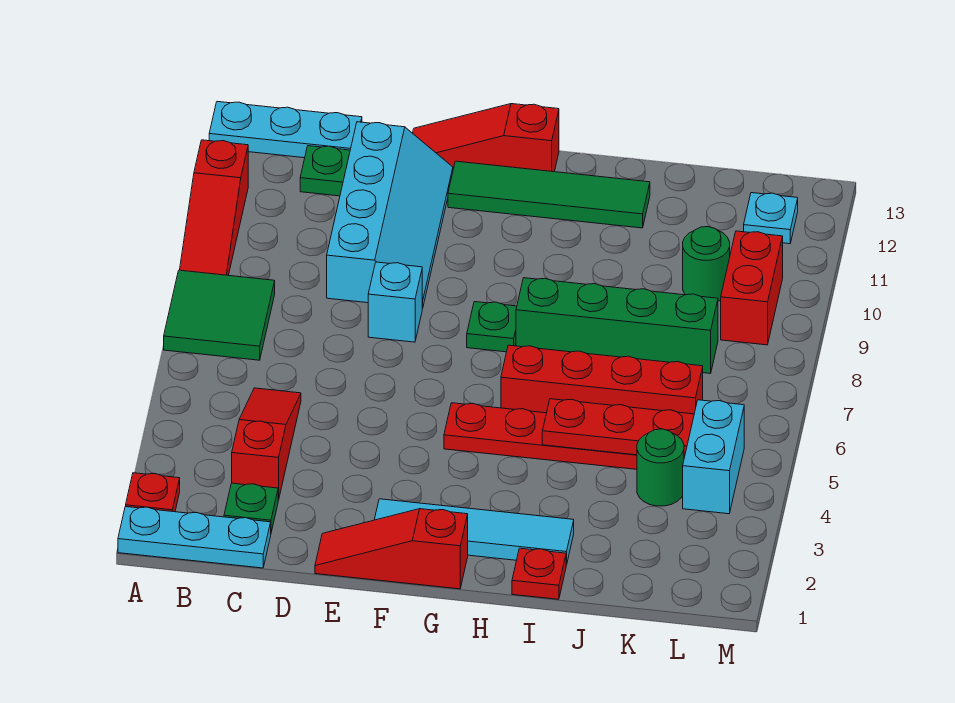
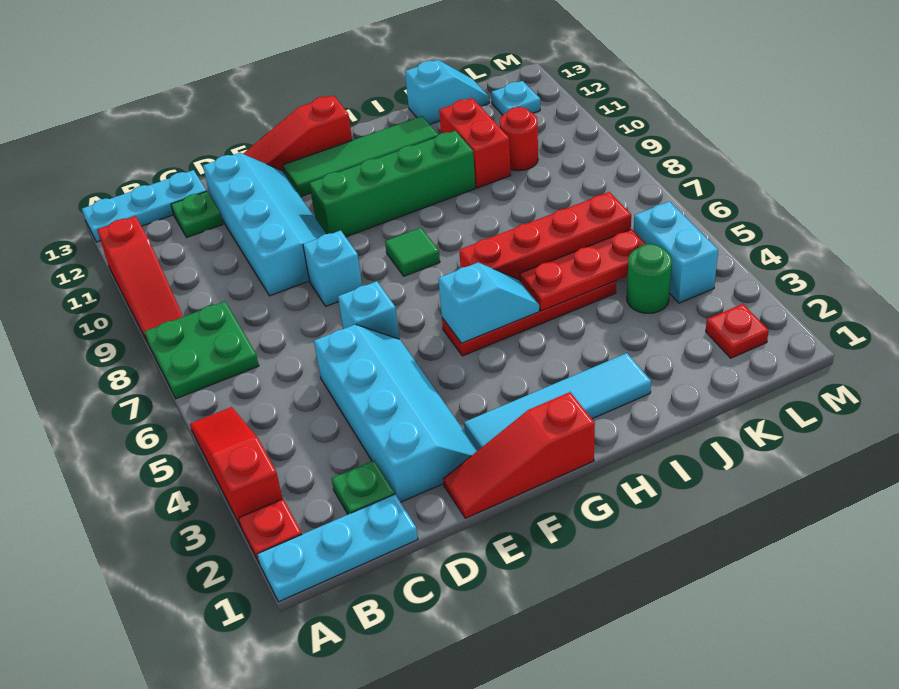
green 2x2 tile [164,270,275,360] -> green 2x2 plate [144,301,259,399]
red 1x3 slope [232,388,301,500] -> red 1x3 slope moved to [190,407,283,527]
none -> cyan 2x4 slope [314,324,478,502]
none -> cyan 1x1 brick [338,281,399,339]
none -> cyan 1x2 slope [438,263,539,343]
green 1x1 plate [467,302,517,352] -> green 1x1 tile [385,228,440,276]
green 1x4 brick [516,278,718,374] -> green 1x4 brick moved to [309,131,475,237]
red 1x1 plate [512,548,566,599] -> red 1x1 plate moved to [706,304,769,358]
none -> cyan 1x2 slope [405,60,489,124]
green 1x1 round brick [683,227,730,301] -> red 1x1 round brick [500,107,538,171]
red 1x2 brick [721,231,783,345] -> red 1x2 brick moved to [439,98,511,188]

